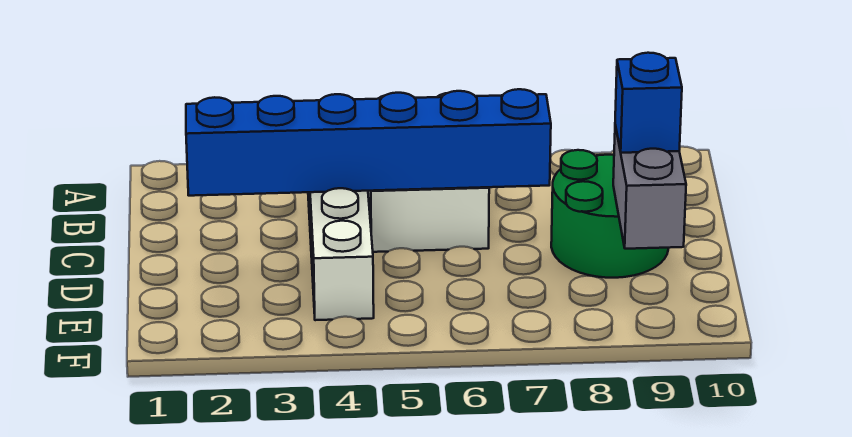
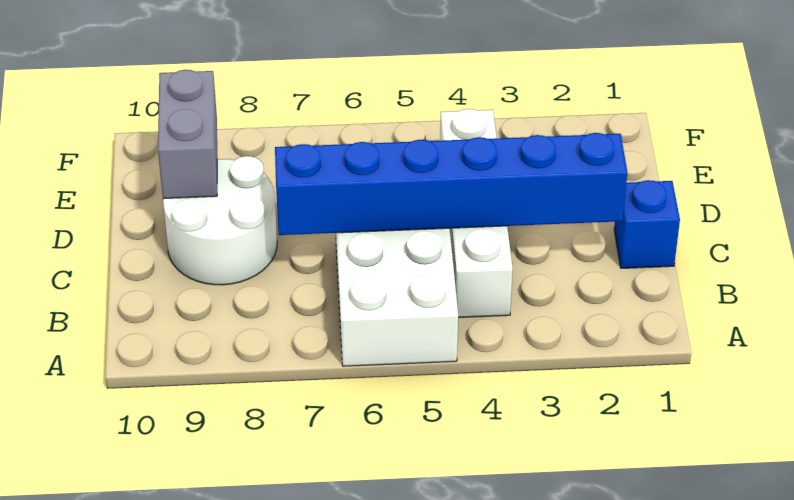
green 2x2 round brick [551,150,668,278] -> white 2x2 round brick [163,156,277,285]
blue 1x1 brick [615,53,682,153] -> blue 1x1 brick moved to [614,180,680,268]

